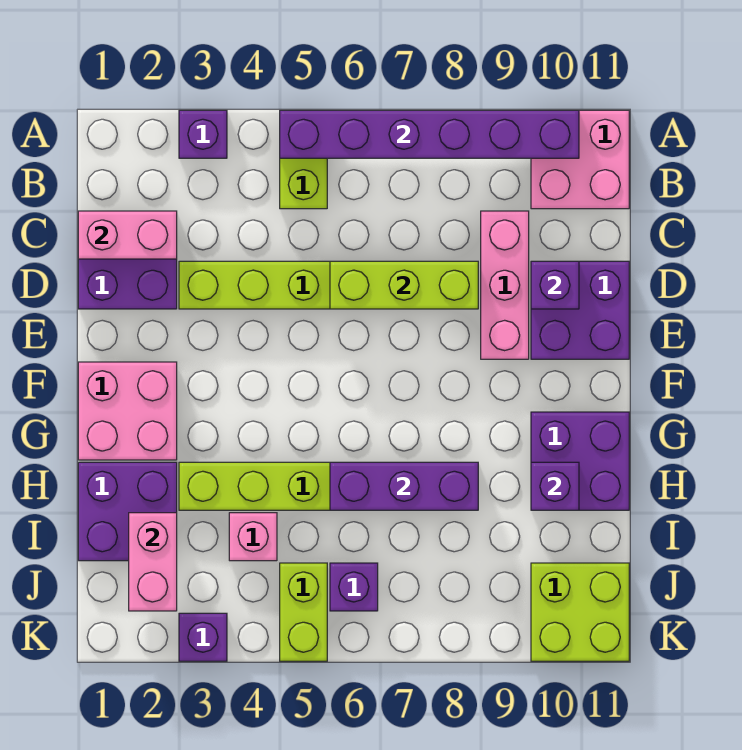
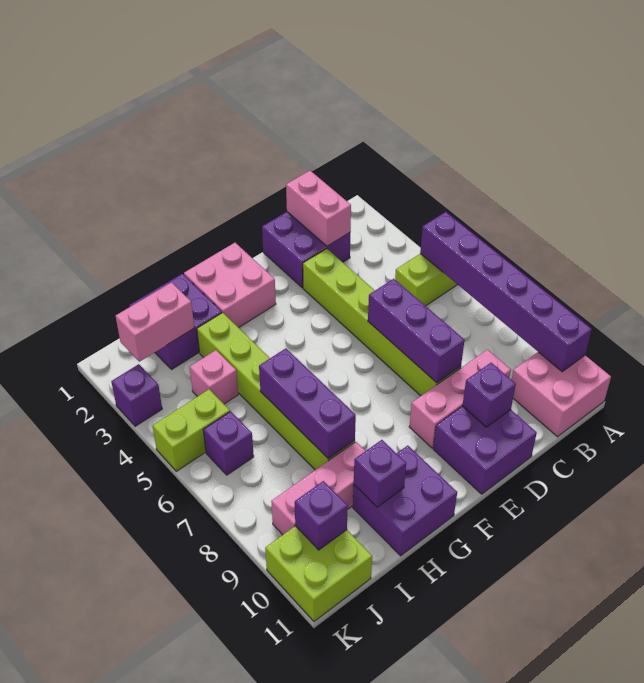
purple 1x1 brick [179,110,227,158] -> purple 1x1 brick moved to [295,481,348,550]
lime 1x3 brick [330,261,478,309] -> purple 1x3 brick [368,279,465,383]
none -> pink 1x3 brick [271,442,365,535]

